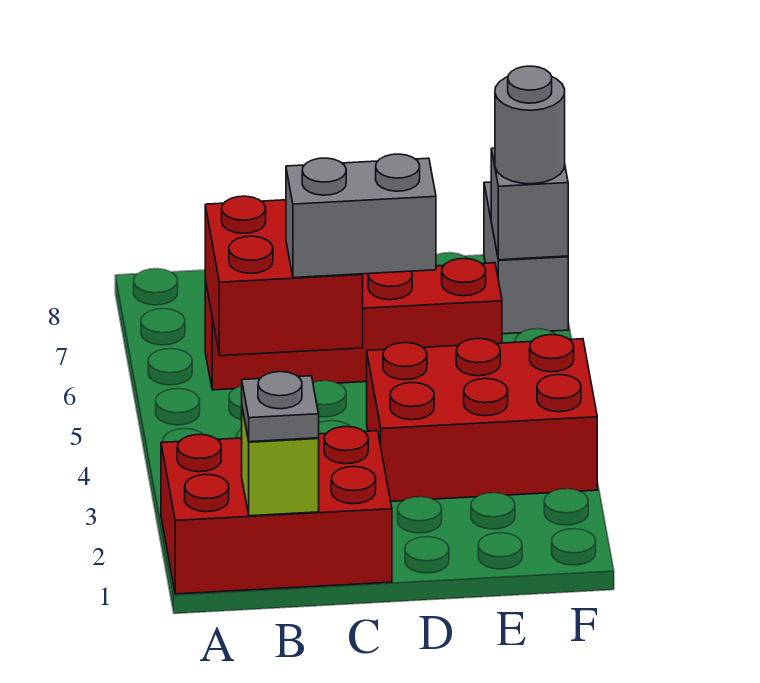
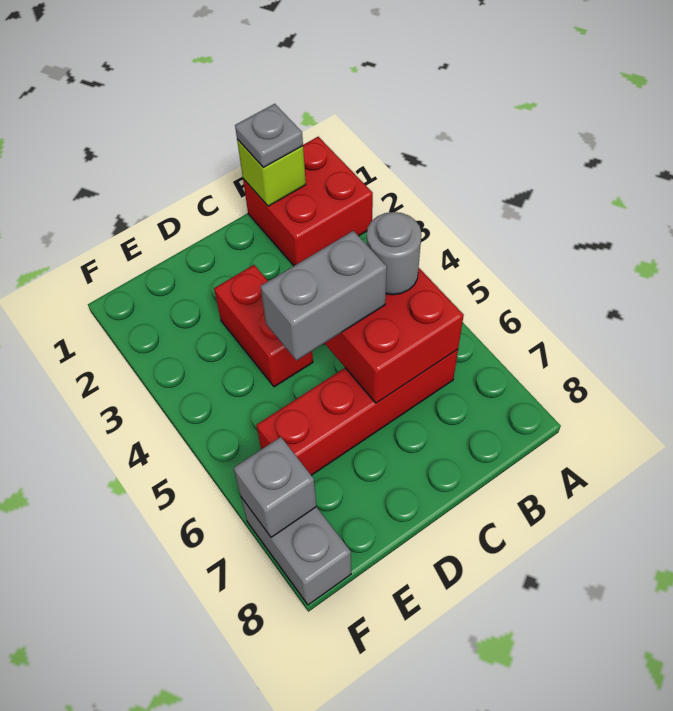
red 2x3 brick [161,427,392,594] -> red 2x2 brick [243,137,373,266]
red 2x3 brick [367,335,597,501] -> red 1x2 brick [214,265,313,387]
grey 1x1 round brick [495,66,565,184] -> grey 1x1 round brick moved to [366,212,421,295]

